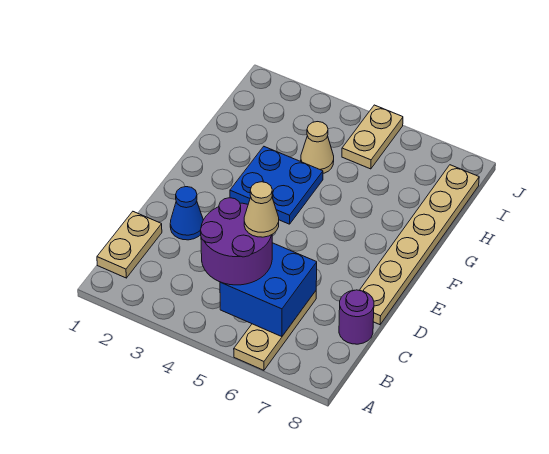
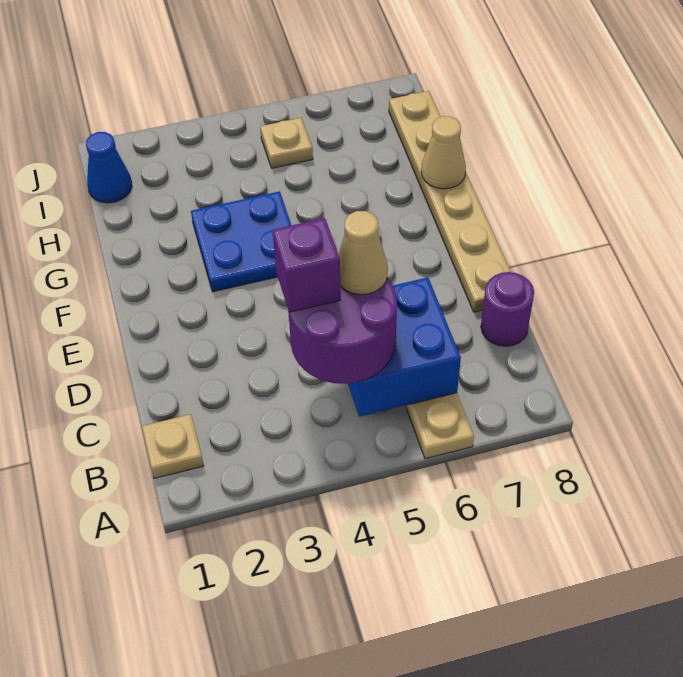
tan 1x2 plate [97,212,162,278] -> tan 1x1 plate [142,414,204,478]
none -> purple 1x1 brick [273,218,341,312]
blue 1x1 cone [170,187,203,240] -> blue 1x1 cone moved to [86,132,132,203]
tan 1x1 cone [301,122,334,173] -> tan 1x1 cone moved to [421,116,466,189]
tan 1x2 plate [342,105,403,169] -> tan 1x1 plate [260,118,313,168]

